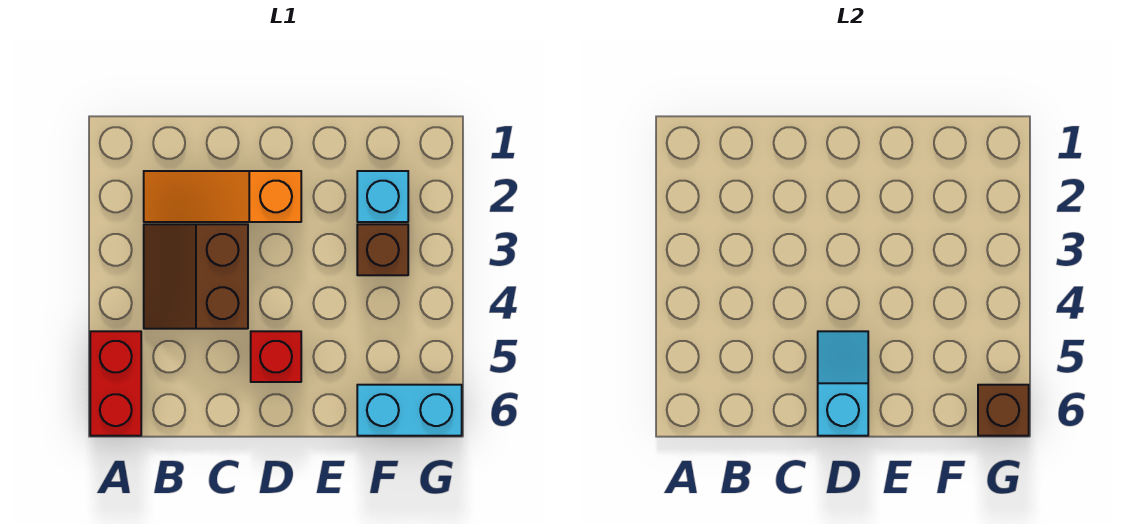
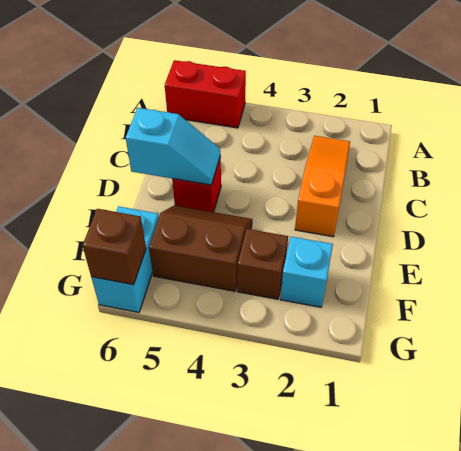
brown 2x2 slope [144,224,248,329] -> brown 2x2 slope moved to [149,205,252,291]

